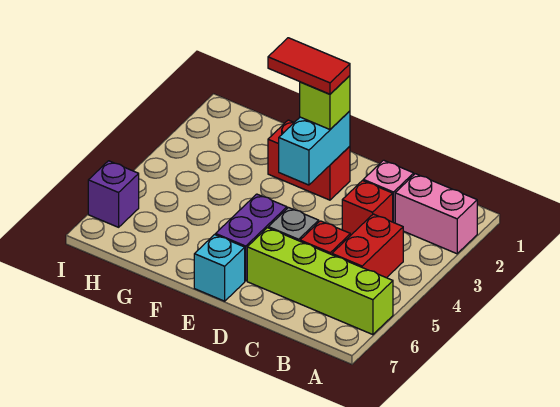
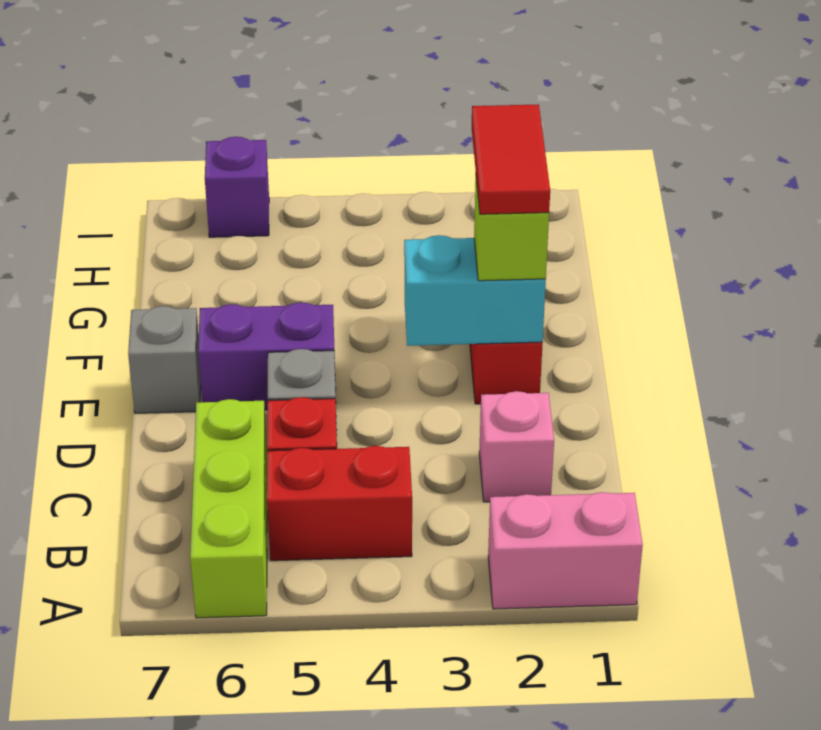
pink 1x2 brick [395,174,477,254] -> pink 1x2 brick turned to [488,492,643,609]
lime 1x4 brick [247,228,393,335] -> lime 1x3 brick [190,399,267,618]
red 1x1 brick [342,181,393,236] -> none
cyan 1x1 brick [194,235,245,301] -> grey 1x1 brick [128,306,201,413]

